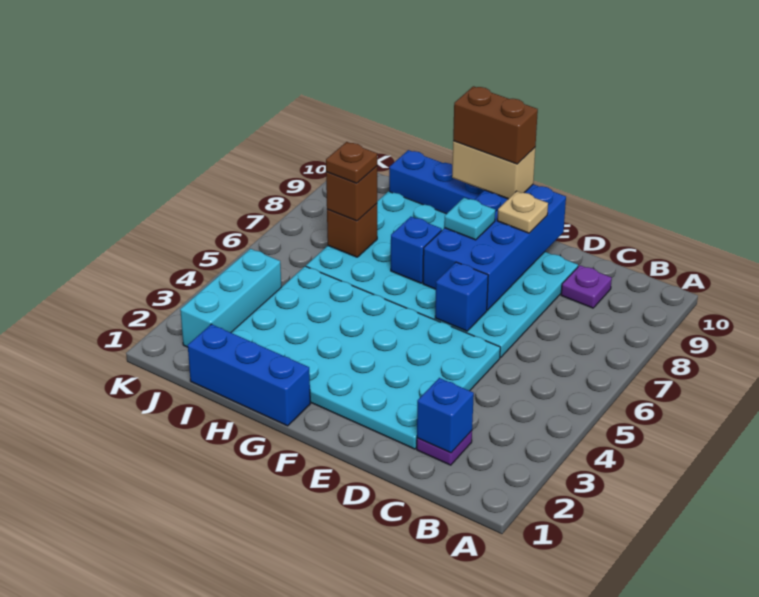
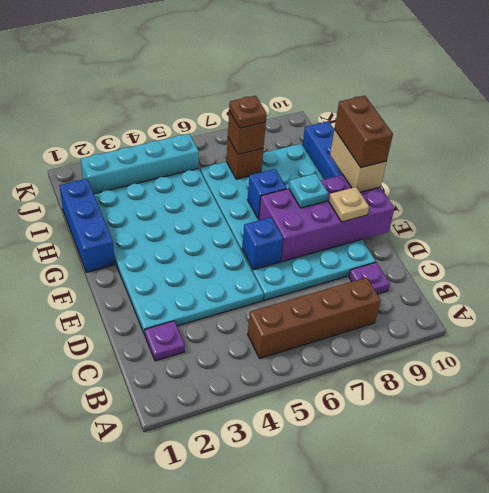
none -> brown 1x4 brick [248,277,381,358]
blue 1x1 brick [417,378,474,453] -> none
blue 2x4 brick [423,184,566,310] -> purple 2x4 brick [259,175,395,262]
cyan 1x3 brick [180,249,281,347] -> cyan 1x4 brick [81,134,199,194]

